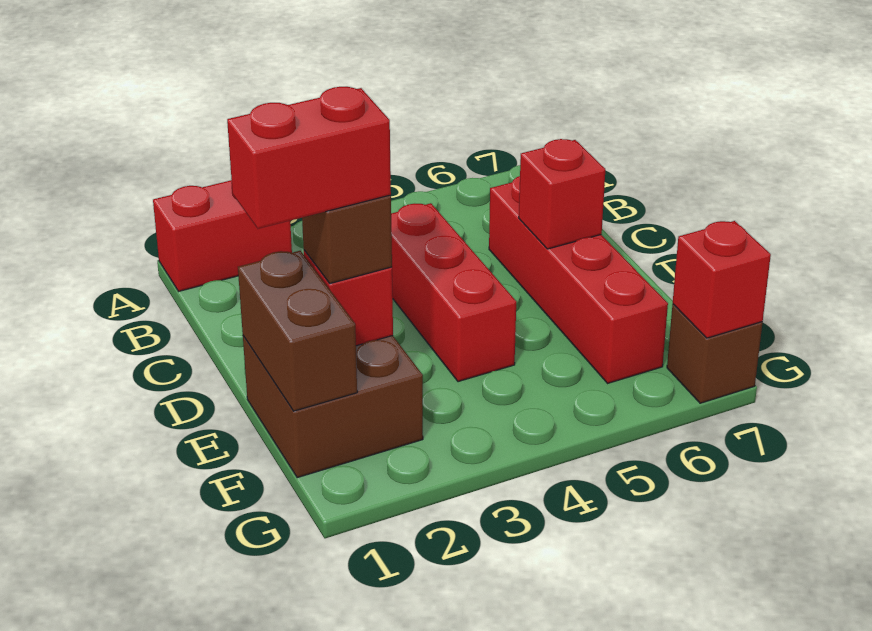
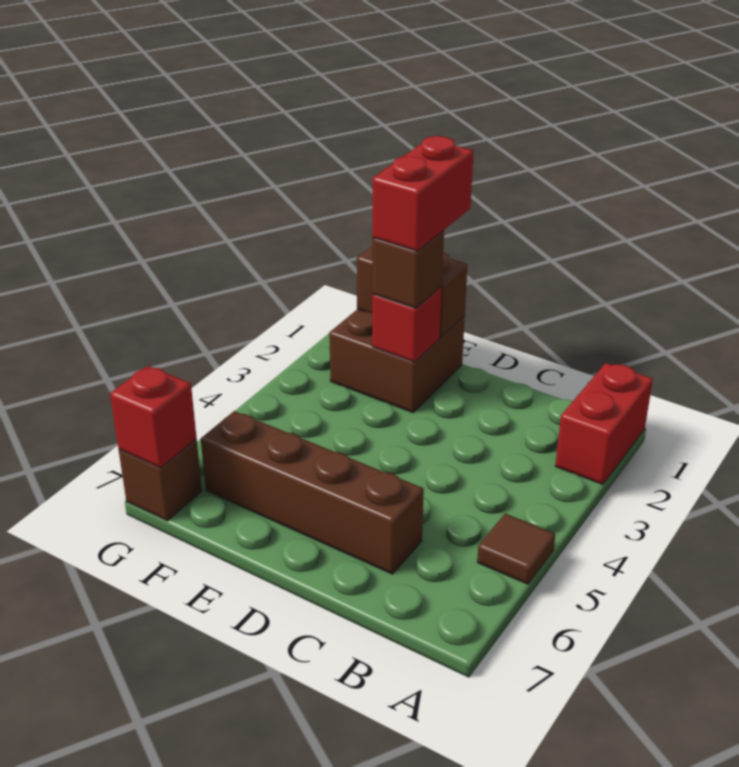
none -> brown 1x1 tile [477,514,555,584]
red 1x3 brick [391,203,516,382] -> none
red 1x4 brick [489,176,668,383] -> brown 1x4 brick [201,411,424,574]
red 1x1 brick [519,139,605,249] -> none

